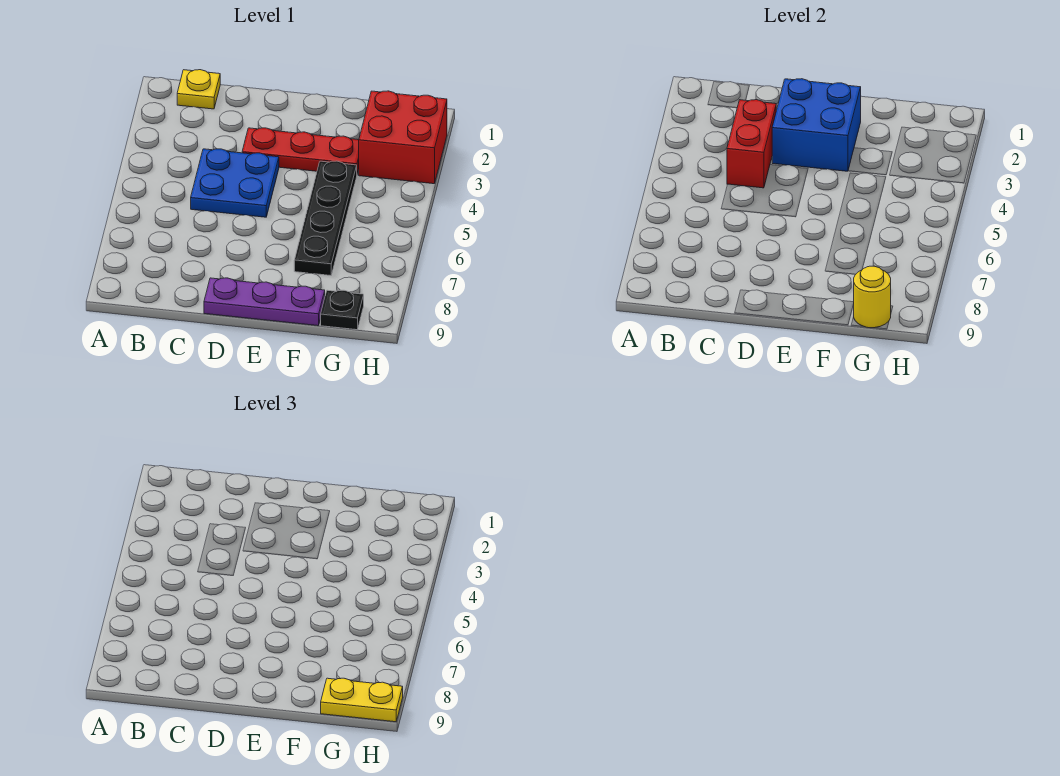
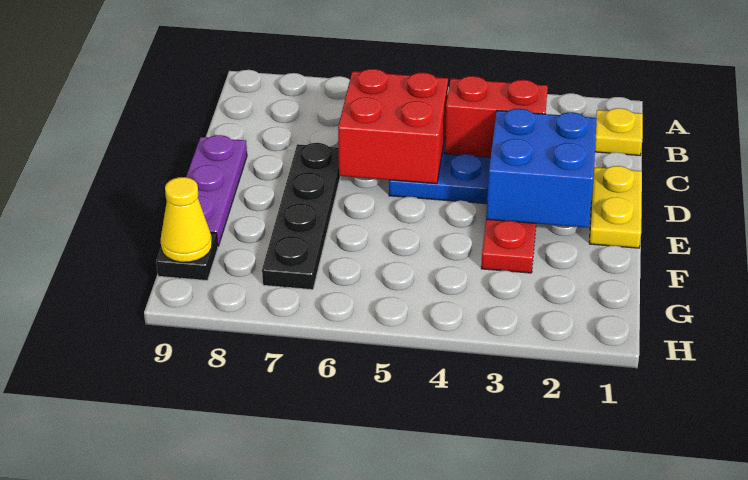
black 1x4 plate [294,161,357,276] -> black 1x4 plate turned to [262,143,340,290]
red 2x2 brick [359,91,447,184] -> red 2x2 brick moved to [338,69,448,184]
yellow 1x1 round brick [853,266,891,328] -> yellow 1x1 cone [161,177,212,262]
yellow 1x2 plate [321,678,403,722] -> yellow 1x2 plate moved to [589,166,642,248]

